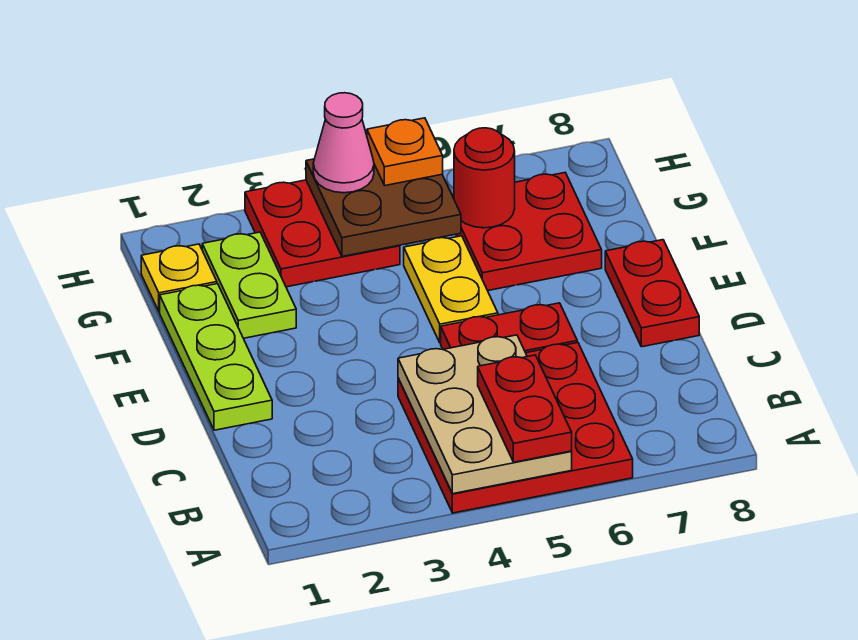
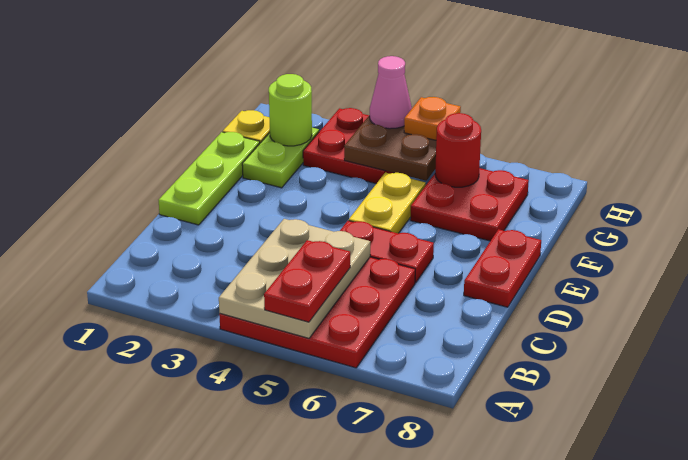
none -> lime 1x1 round brick [269,74,312,146]

